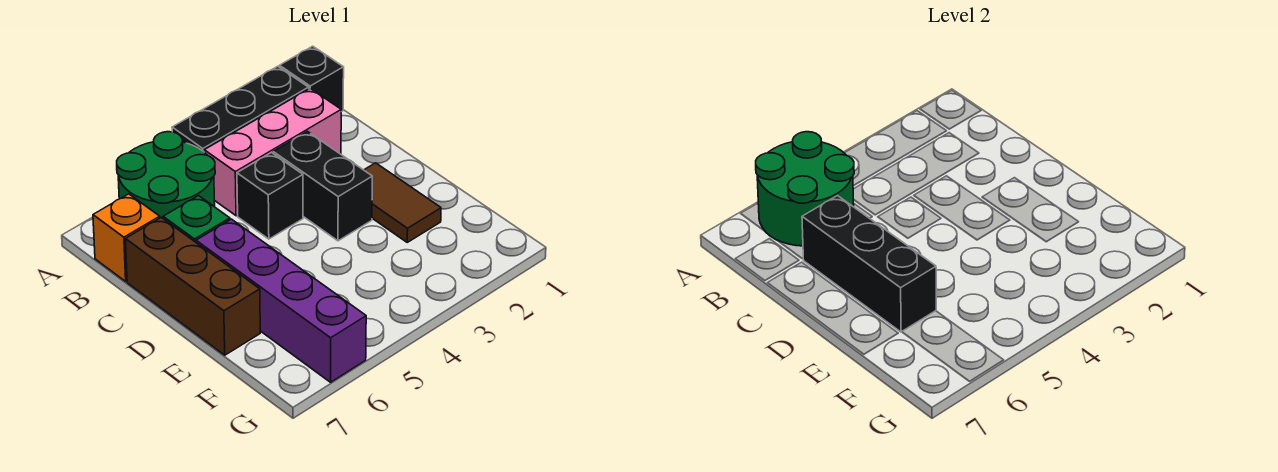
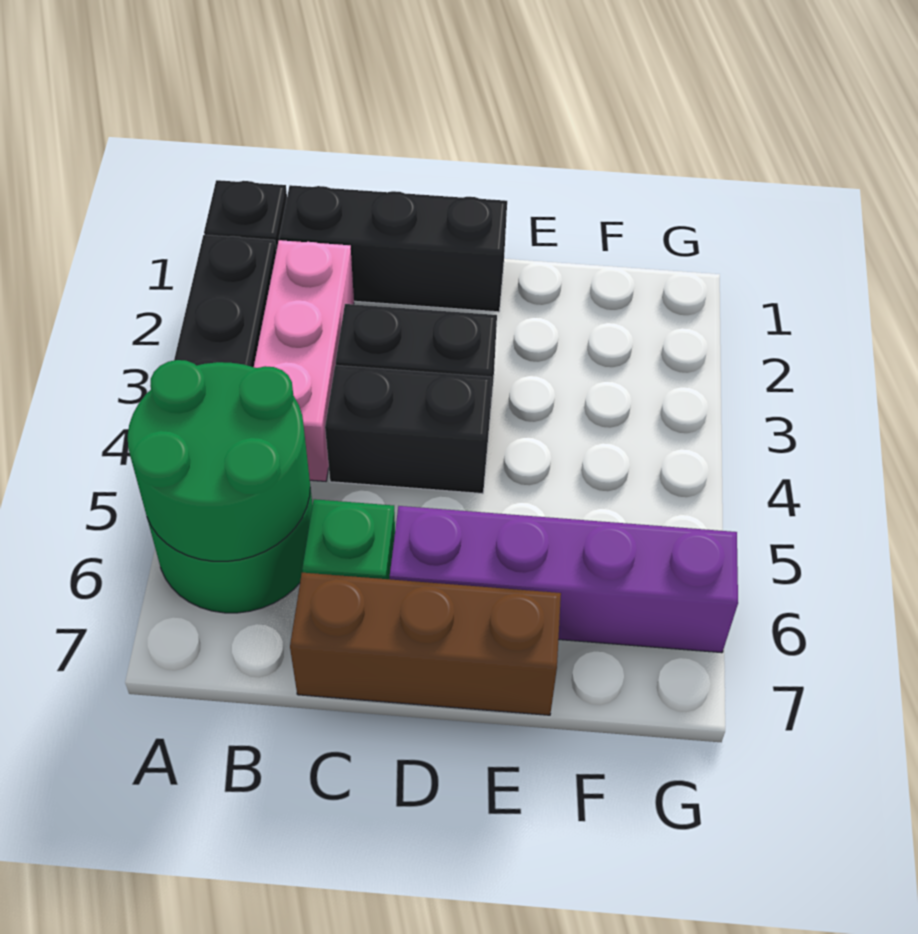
orange 1x1 brick [93,194,160,281] -> none
black 1x1 brick [237,153,303,239] -> black 1x2 brick [325,365,492,494]
black 1x3 brick [802,196,936,332] -> black 1x3 brick moved to [279,185,507,312]
brown 1x2 tile [364,163,441,242] -> none

